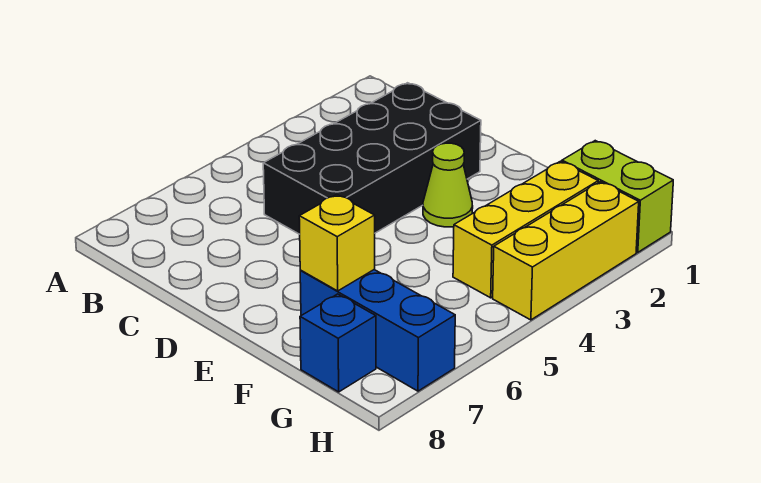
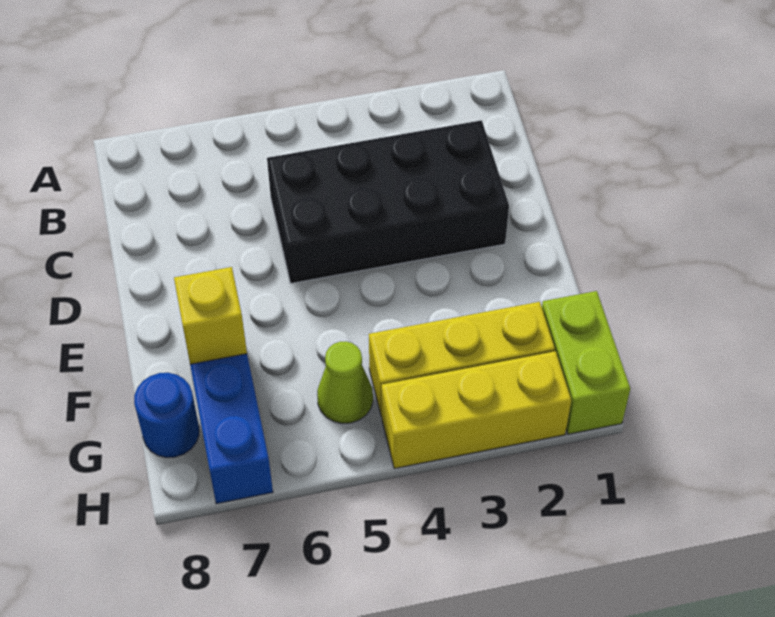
lime 1x1 cone [423,143,473,227] -> lime 1x1 cone moved to [317,341,373,424]
blue 1x1 brick [300,294,376,392] -> blue 1x1 round brick [134,373,199,458]

